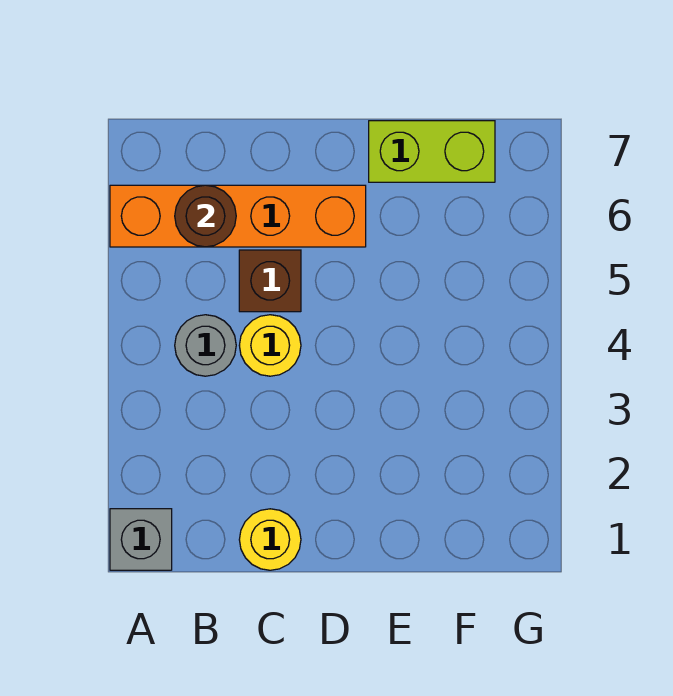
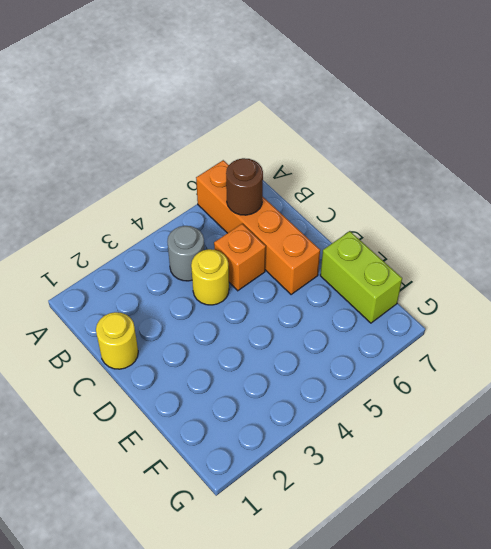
grey 1x1 brick [110,509,172,570] -> none
brown 1x1 brick [239,250,301,312] -> orange 1x1 brick [214,224,266,291]

